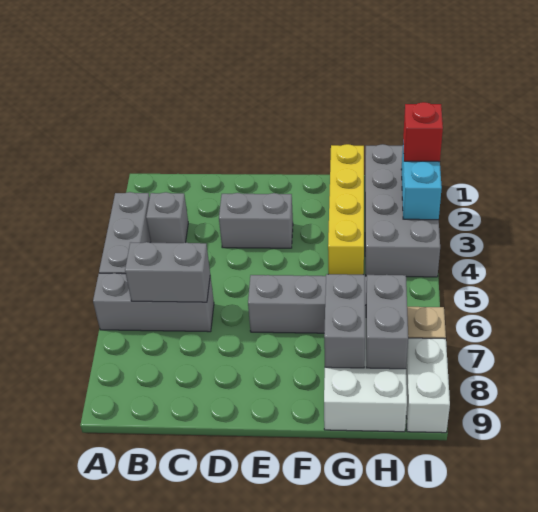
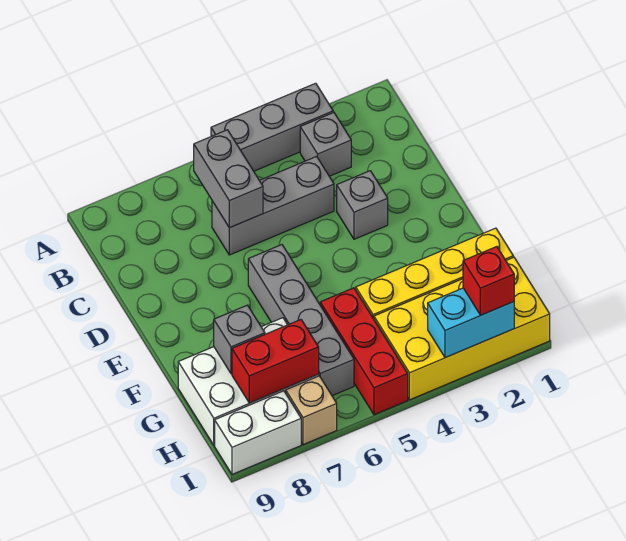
grey 1x3 brick [93,273,214,332] -> grey 1x3 brick turned to [212,156,334,255]
grey 1x2 brick [219,193,293,248] -> grey 1x1 brick [337,171,388,239]
none -> red 1x3 brick [320,288,408,415]
grey 1x2 brick [324,274,365,368] -> grey 1x1 brick [214,305,265,374]
grey 2x4 brick [365,144,440,277] -> yellow 2x4 brick [374,257,550,400]
grey 1x2 brick [366,275,408,369] -> red 1x2 brick [232,320,319,403]

